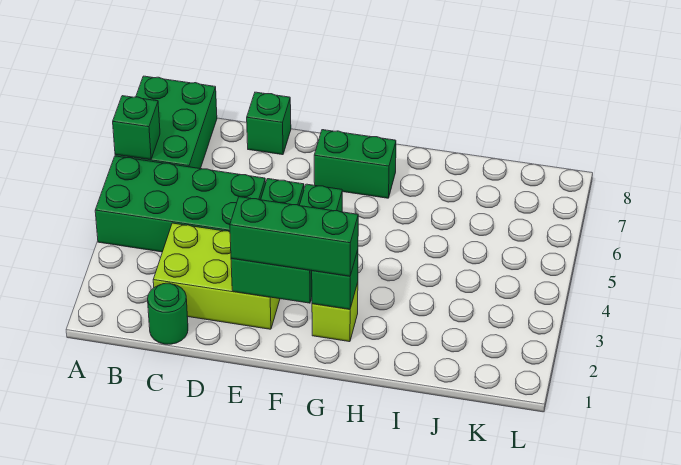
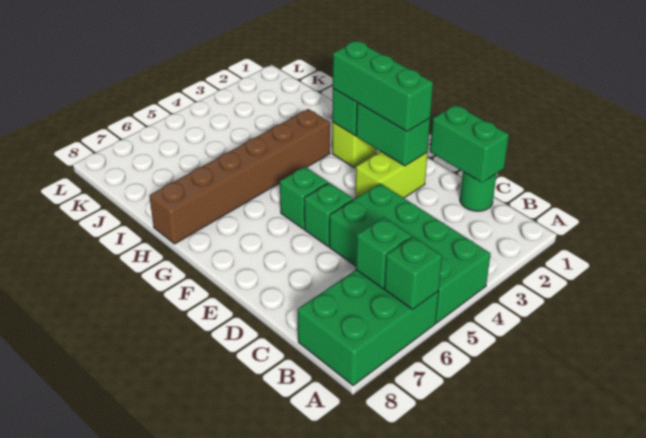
lime 2x3 brick [153,223,280,329] -> lime 1x2 brick [355,152,427,199]
green 1x1 brick [247,92,291,155] -> green 1x1 brick moved to [356,217,412,288]
green 1x2 brick [314,130,396,198] -> green 1x2 brick moved to [430,105,509,183]
none -> brown 1x6 brick [149,109,330,244]

